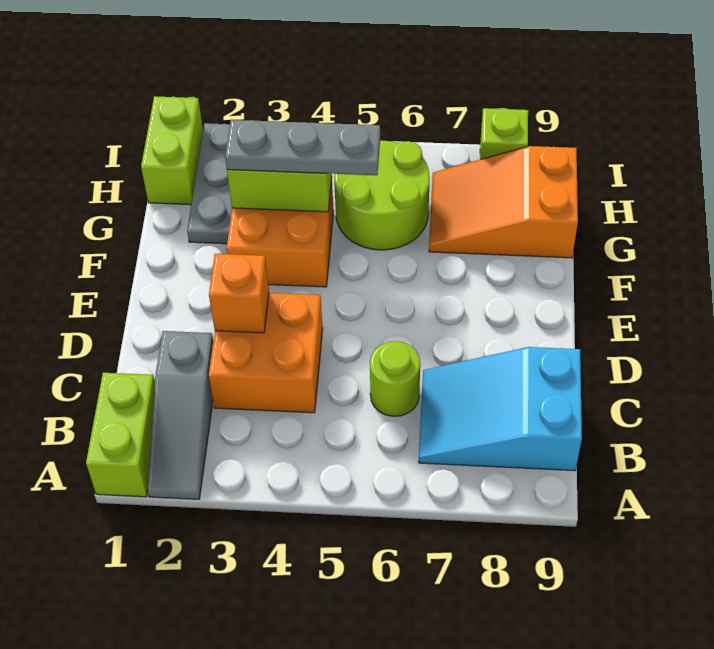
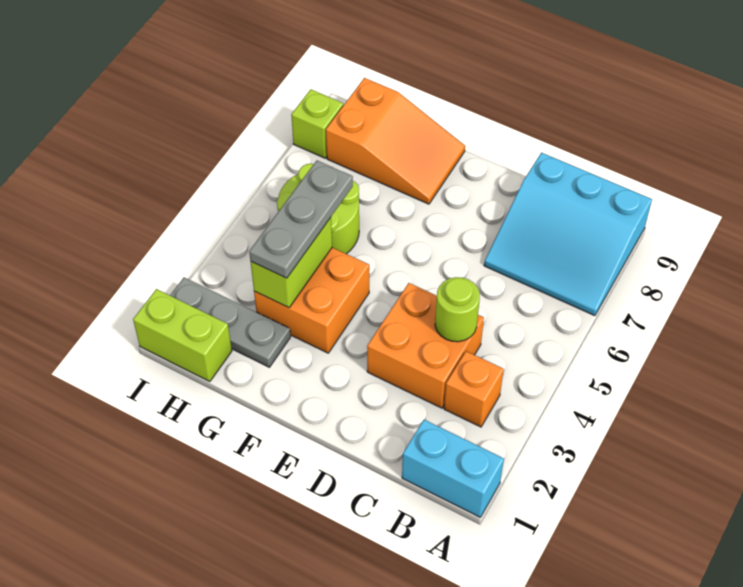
lime 1x2 brick [86,373,155,497] -> cyan 1x2 brick [402,420,504,517]
grey 1x3 slope [148,331,213,499] -> none
cyan 2x3 slope [419,347,582,471] -> cyan 3x3 slope [484,153,652,316]
lime 1x1 round brick [370,341,420,416] -> lime 1x1 round brick moved to [435,277,480,342]
orange 1x1 brick [209,254,269,333] -> orange 1x1 brick moved to [444,351,504,427]
orange 2x3 slope [429,146,578,258] -> orange 2x3 slope turned to [326,78,465,204]

